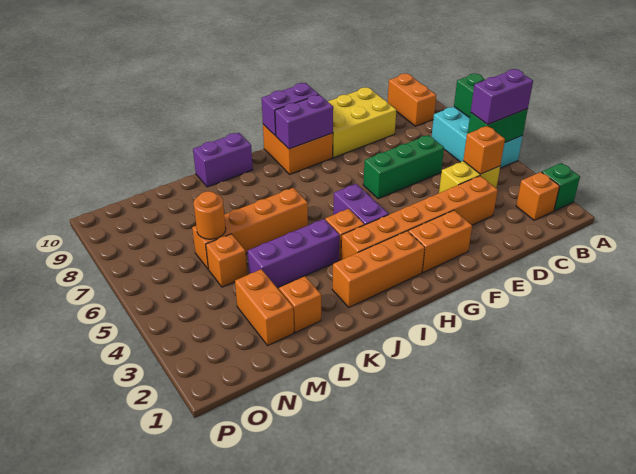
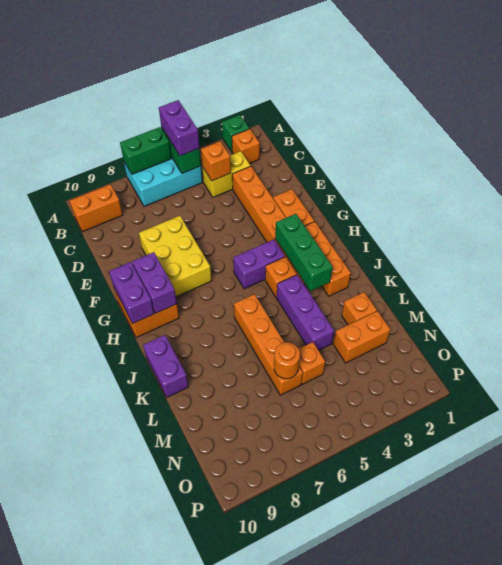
yellow 1x2 brick [439,161,500,193] -> yellow 1x2 brick turned to [203,151,251,197]
green 1x3 brick [363,135,444,199] -> green 1x3 brick moved to [275,214,332,291]
yellow 2x3 brick [328,87,396,157] -> yellow 2x3 brick moved to [139,216,212,297]

